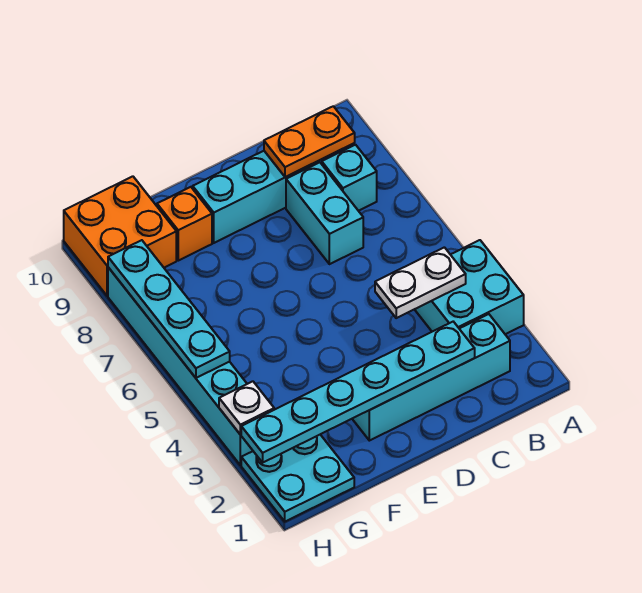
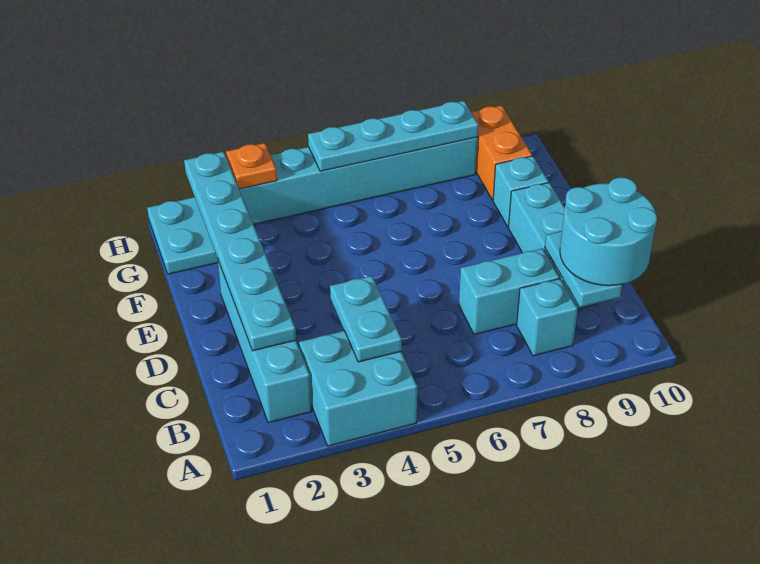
white 1x2 plate [375,247,466,318] -> cyan 1x2 plate [330,276,402,362]
orange 1x2 plate [264,106,355,177] -> cyan 1x2 plate [545,231,622,307]
none -> cyan 2x2 round brick [560,177,657,286]
orange 1x1 brick [157,187,212,261] -> cyan 1x1 brick [493,156,549,227]
orange 2x2 brick [64,176,176,296] -> orange 1x2 brick [471,105,532,200]
white 1x1 plate [219,381,274,435] -> orange 1x1 plate [226,143,277,189]

